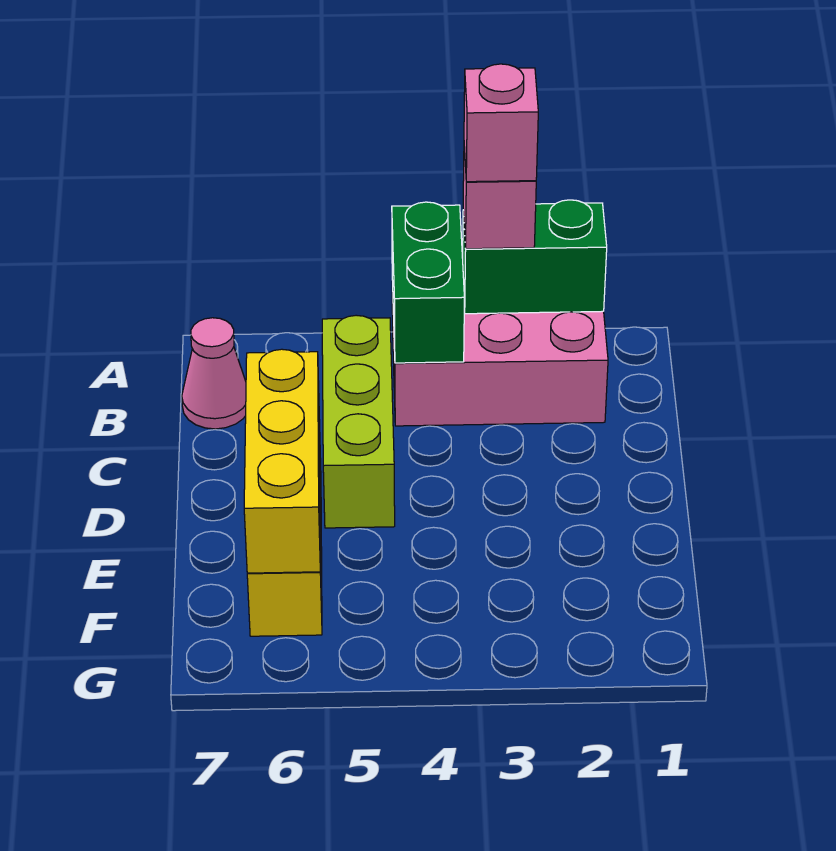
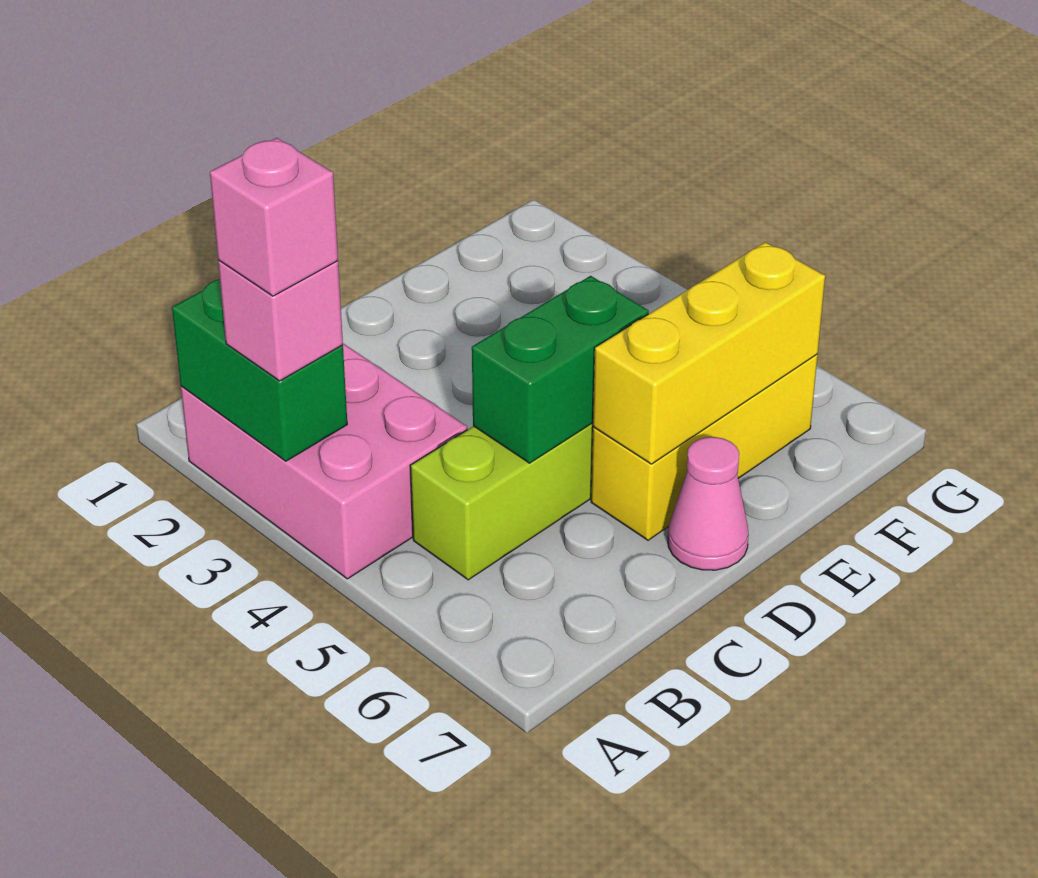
green 1x2 brick [392,202,464,363] -> green 1x2 brick moved to [472,276,649,463]
pink 1x1 cone [182,318,246,429] -> pink 1x1 cone moved to [668,437,749,570]

